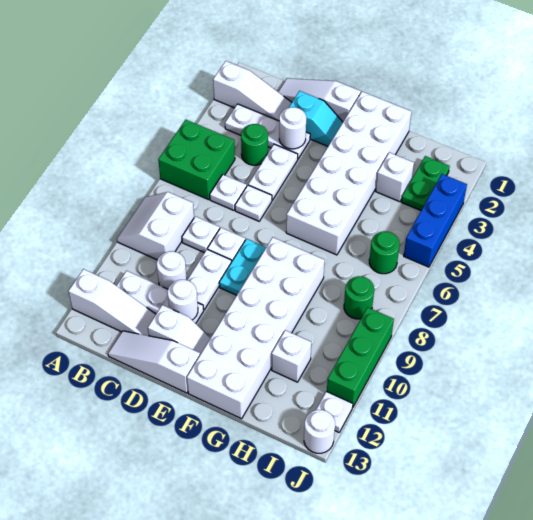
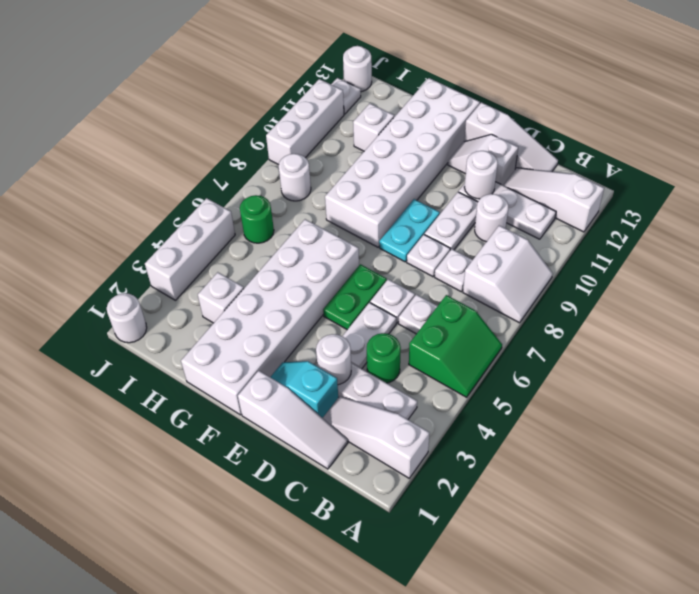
green 2x2 brick [158,120,235,200] -> green 2x2 slope [409,295,502,397]
green 1x2 plate [401,156,450,210] -> green 1x2 plate moved to [323,264,387,330]
green 1x1 round brick [344,276,374,319] -> white 1x1 round brick [279,154,311,201]
none -> white 1x1 round brick [107,293,147,343]
blue 1x3 brick [404,174,467,267] -> white 1x3 brick [145,198,235,300]
green 1x3 brick [327,307,394,408] -> white 1x3 brick [266,79,344,165]

